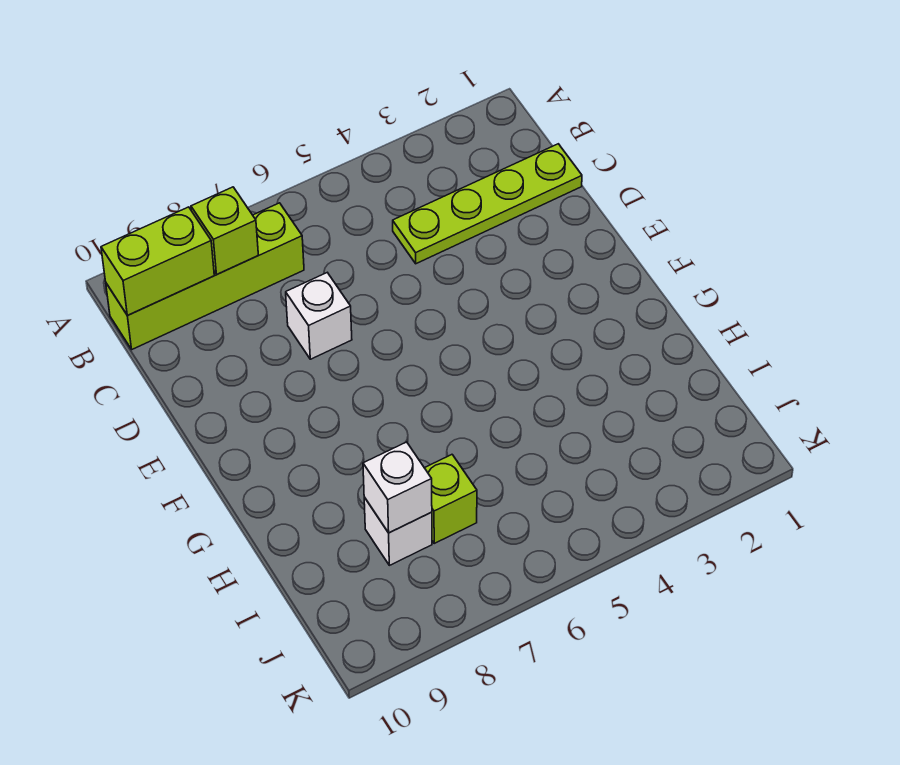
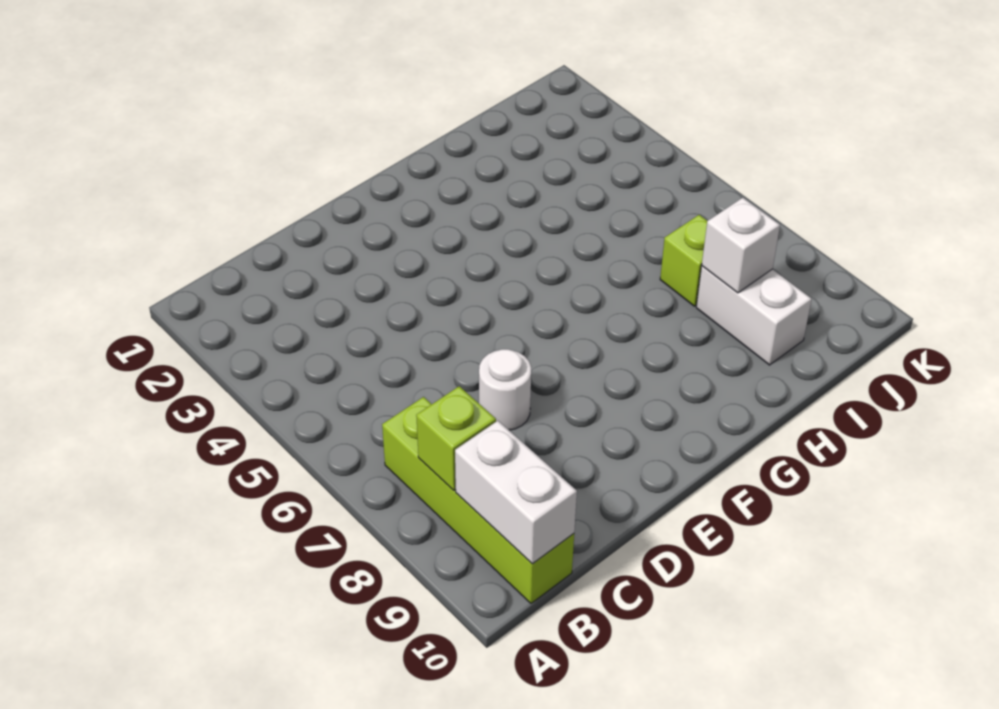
lime 1x2 brick [101,207,214,315] -> white 1x2 brick [455,421,577,564]
lime 1x4 plate [393,144,582,264] -> none
white 1x1 brick [286,273,352,359] -> white 1x1 round brick [479,349,531,430]
white 1x1 brick [364,497,432,565] -> white 1x2 brick [696,266,812,365]

